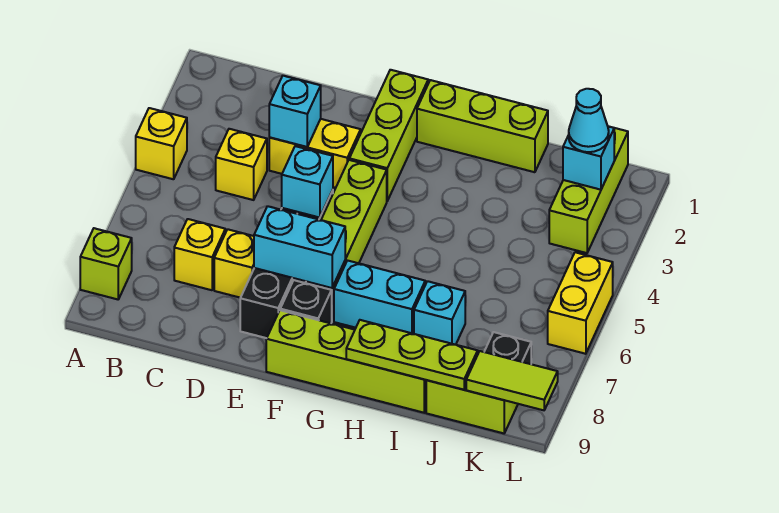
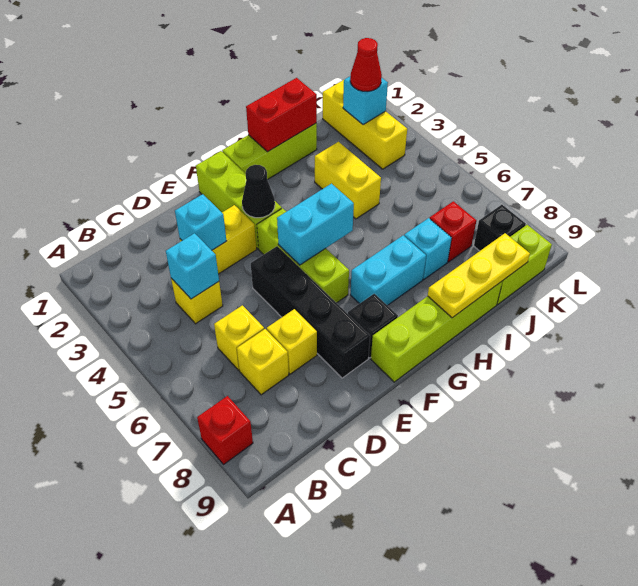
yellow 1x1 brick [136,108,187,179] -> yellow 1x1 brick moved to [214,305,264,370]
lime 1x1 brick [80,228,132,299] -> red 1x1 brick [197,396,253,464]
cyan 1x1 brick [282,146,333,218] -> cyan 1x1 brick moved to [166,233,219,299]
cyan 1x2 brick [254,206,345,288] -> cyan 1x2 brick moved to [277,184,354,265]
none -> black 1x1 cone [242,165,275,218]
none -> red 1x2 brick [246,78,317,152]
lime 1x3 plate [346,320,478,390] -> yellow 1x3 plate [428,233,530,318]
none -> red 1x1 brick [430,201,476,262]
lime 1x3 brick [549,128,628,253] -> yellow 1x3 brick [323,80,407,169]
cyan 1x1 cone [569,89,609,152] -> red 1x1 cone [350,38,382,92]
lime 1x2 tile [466,351,558,410] -> none
yellow 1x2 brick [548,252,613,354] -> yellow 1x2 brick moved to [315,142,381,219]

